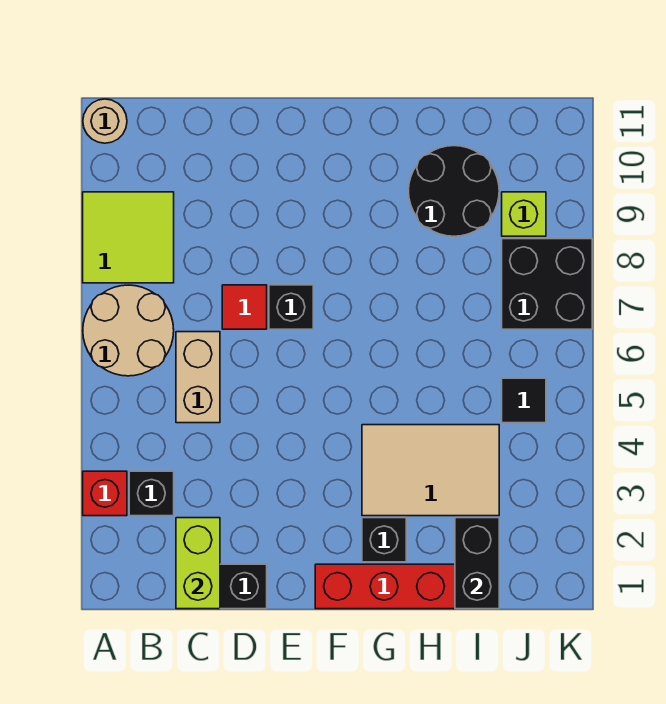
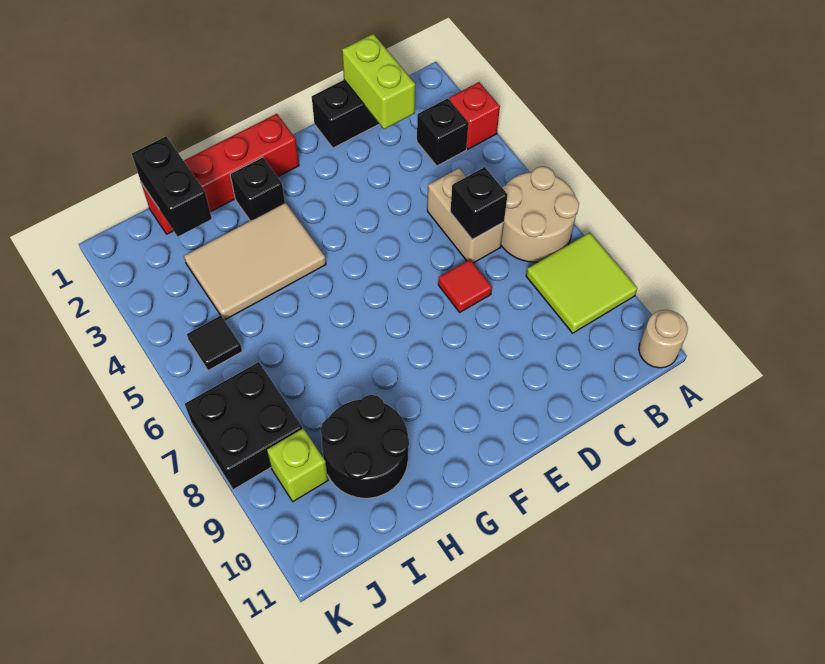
black 1x1 brick [269,285,313,329] -> black 1x1 brick moved to [451,167,507,239]

